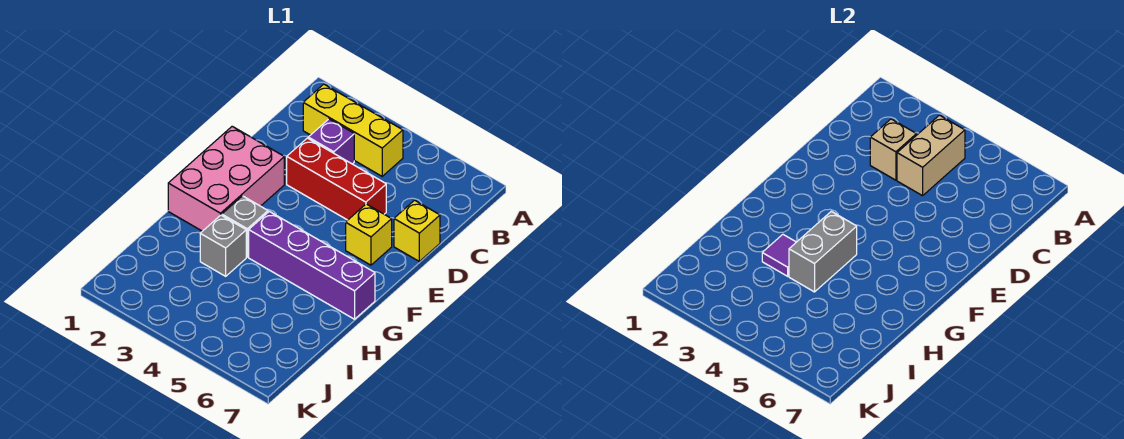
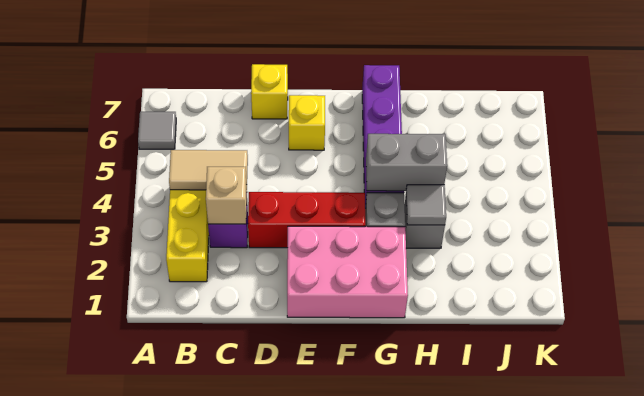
none -> grey 1x1 tile [138,112,176,149]
tan 1x2 brick [897,115,965,196] -> tan 1x2 tile [169,150,248,190]
red 1x3 brick [287,138,386,220] -> red 1x3 brick turned to [248,192,366,248]
purple 1x1 tile [762,234,796,276] -> grey 1x1 tile [406,185,446,225]

